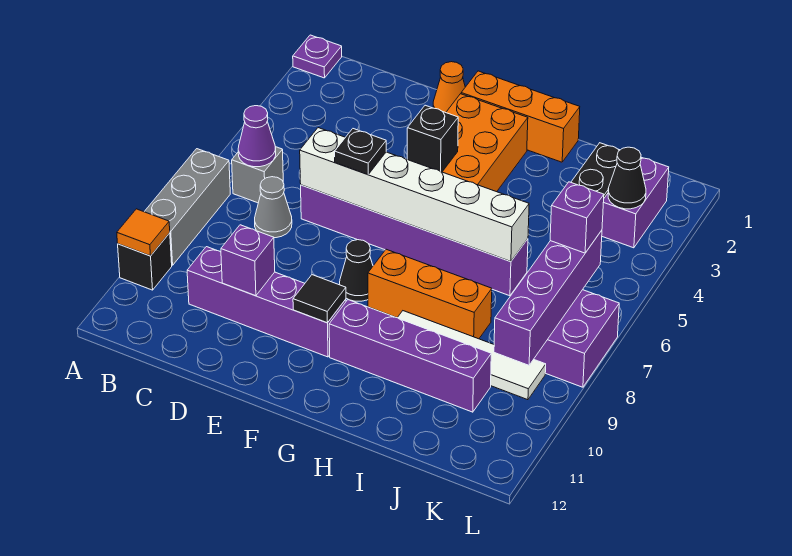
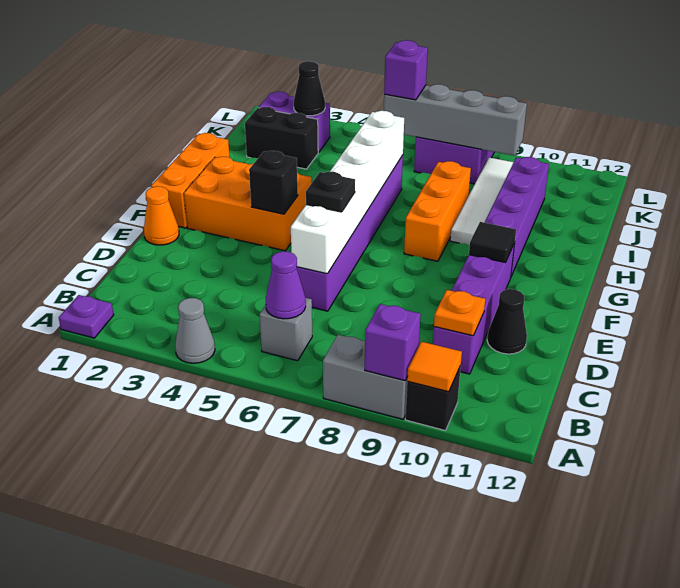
grey 1x3 brick [144,149,230,265] -> grey 1x2 brick [323,335,408,419]
grey 1x1 cone [255,177,292,238] -> grey 1x1 cone moved to [175,298,215,363]
none -> orange 1x1 plate [434,290,485,336]
purple 1x1 brick [221,225,275,296] -> purple 1x1 brick moved to [365,304,421,381]
black 1x1 cone [340,240,373,301] -> black 1x1 cone moved to [487,289,527,354]
purple 1x4 brick [494,230,602,365] -> grey 1x4 brick [384,84,527,156]

